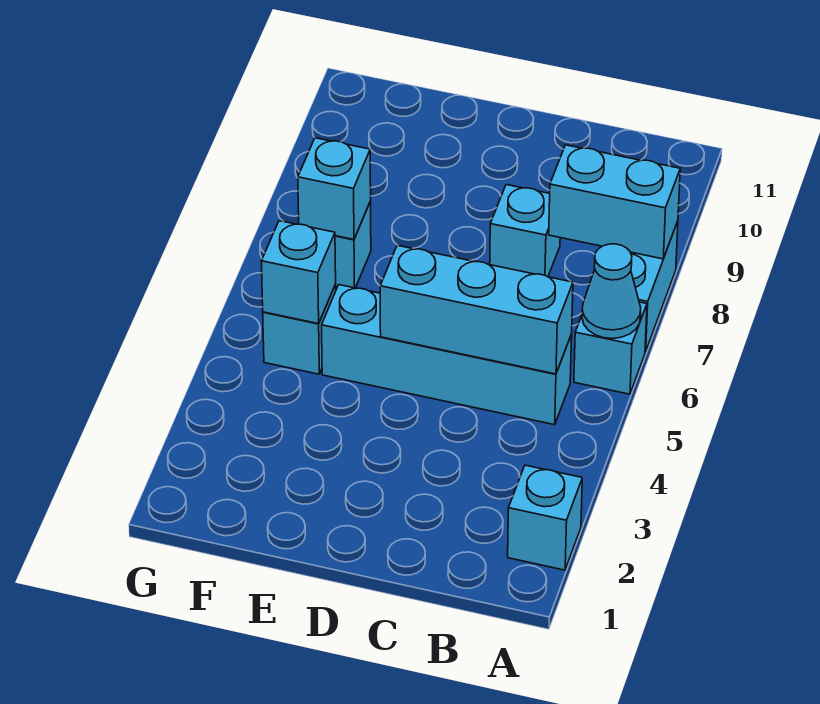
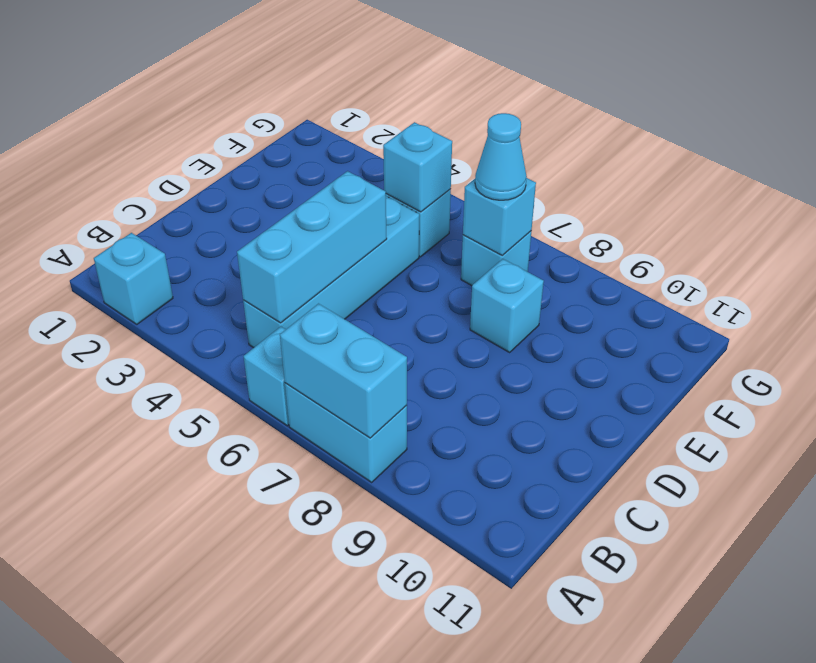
cyan 1x1 cone [582,244,641,339] -> cyan 1x1 cone moved to [475,113,527,200]
cyan 1x2 brick [549,145,680,259] -> cyan 1x2 brick turned to [280,304,407,438]
cyan 1x1 brick [490,185,560,277] -> cyan 1x1 brick moved to [470,259,544,352]

